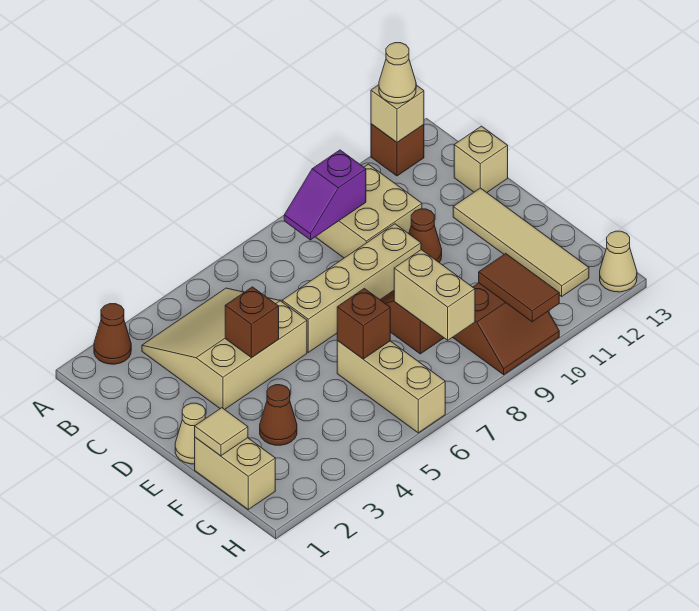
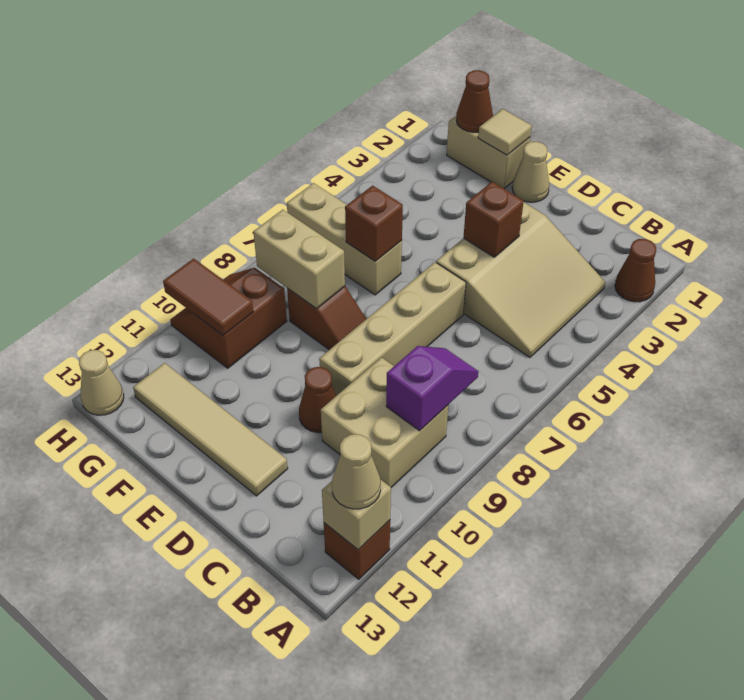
tan 1x1 brick [454,126,508,193] -> none
brown 1x1 cone [260,385,297,445] -> brown 1x1 cone moved to [456,70,493,132]

